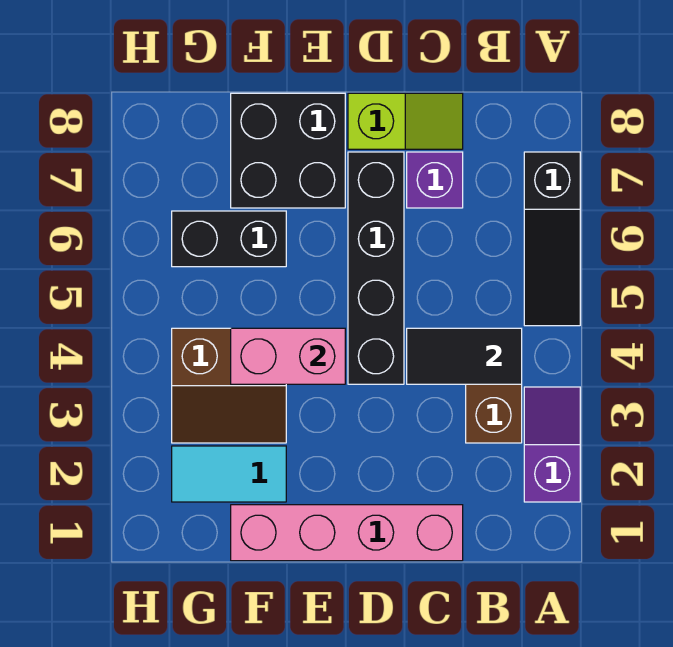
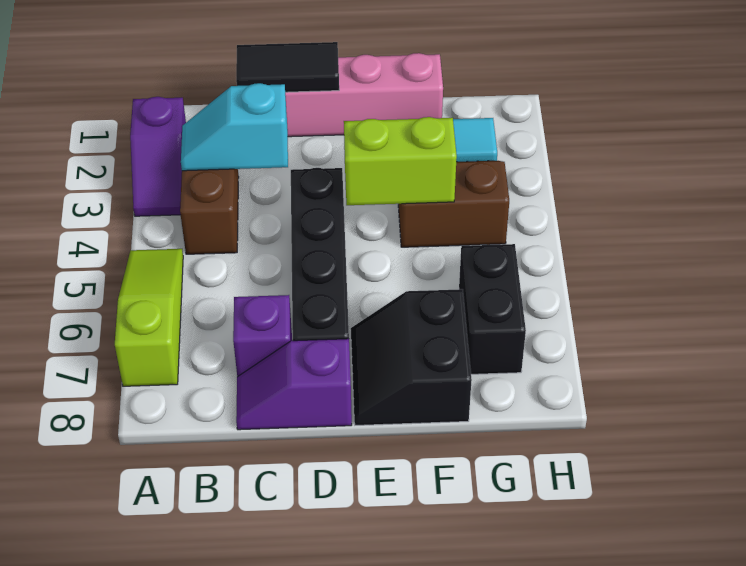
black 1x3 slope [524,152,580,326] -> lime 1x3 slope [115,249,183,386]
none -> cyan 1x2 slope [181,83,288,171]
black 1x2 tile [407,328,522,384] -> black 1x2 tile moved to [236,42,339,92]
lime 1x2 slope [348,93,463,149] -> purple 1x2 slope [236,339,352,430]
pink 1x2 brick [231,328,345,384] -> lime 1x2 brick [344,117,457,205]
black 2x2 brick [231,93,345,208] -> black 2x2 slope [351,289,472,425]
black 1x2 brick [172,211,286,267] -> black 1x2 brick turned to [459,244,526,374]

